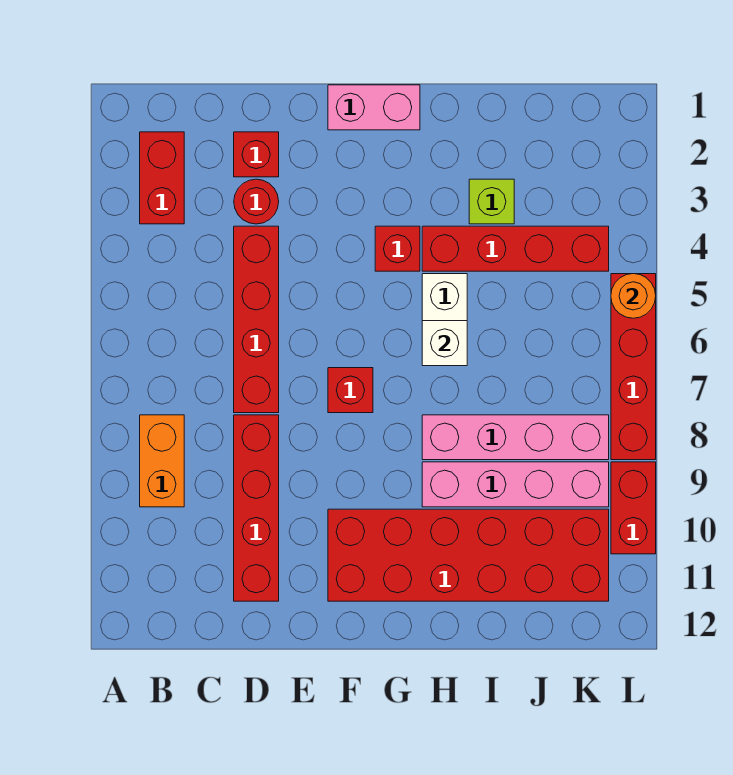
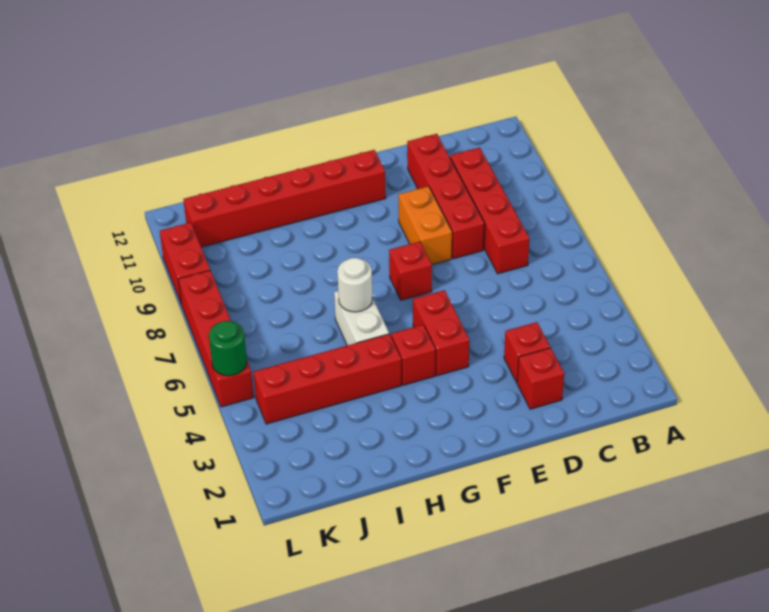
red 1x2 brick [140,132,184,224] -> red 1x2 brick moved to [413,290,469,376]
orange 1x2 brick [140,415,184,507] -> orange 1x2 brick moved to [398,186,452,264]
red 1x1 round brick [234,179,279,224] -> red 1x1 brick [504,322,550,382]
red 1x4 brick [234,226,279,413] -> red 1x4 brick moved to [450,148,529,274]
pink 1x2 brick [328,85,420,130] -> none
red 2x6 brick [328,509,609,601] -> red 1x6 brick [183,150,386,247]
white 1x1 brick [422,321,467,366] -> white 1x1 round brick [337,258,372,312]
pink 1x4 brick [422,415,609,460] -> none
pink 1x4 brick [422,462,609,507] -> none
lime 1x1 brick [469,179,514,224] -> none
orange 1x1 round brick [611,274,656,318] -> green 1x1 round brick [209,321,247,376]

